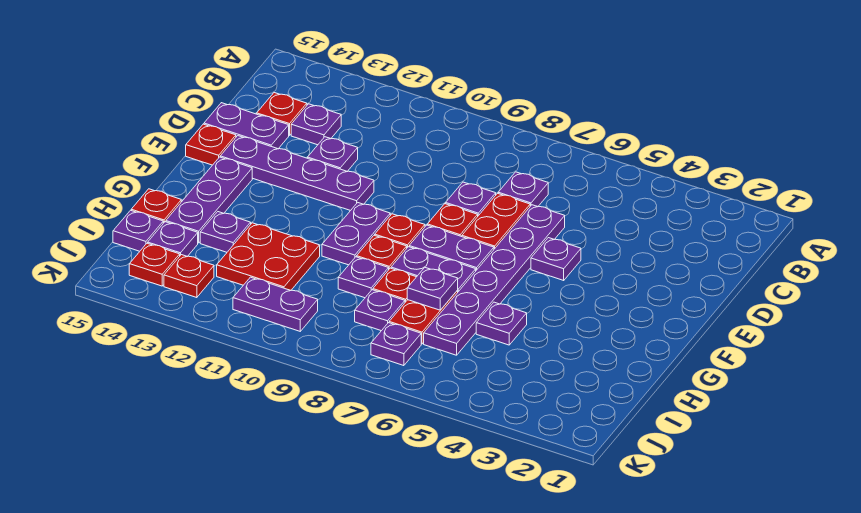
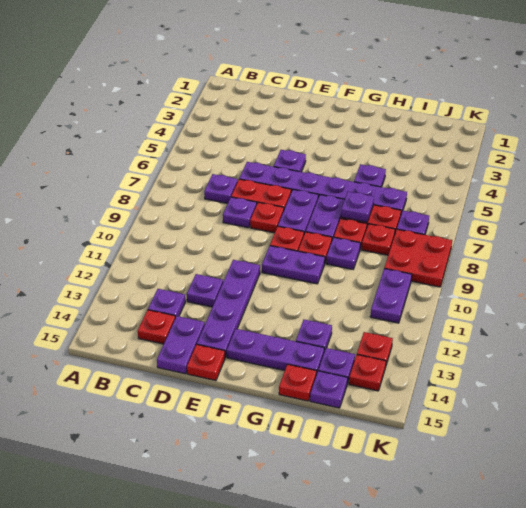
red 2x2 plate [217,223,320,290] -> red 2x2 plate moved to [384,229,452,287]
purple 1x1 plate [355,290,405,331] -> red 1x1 plate [362,224,395,255]

